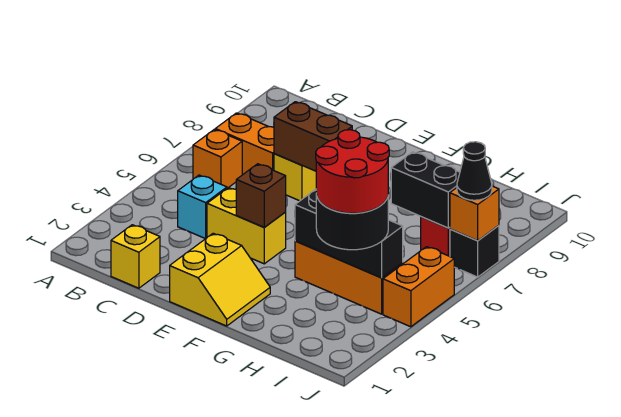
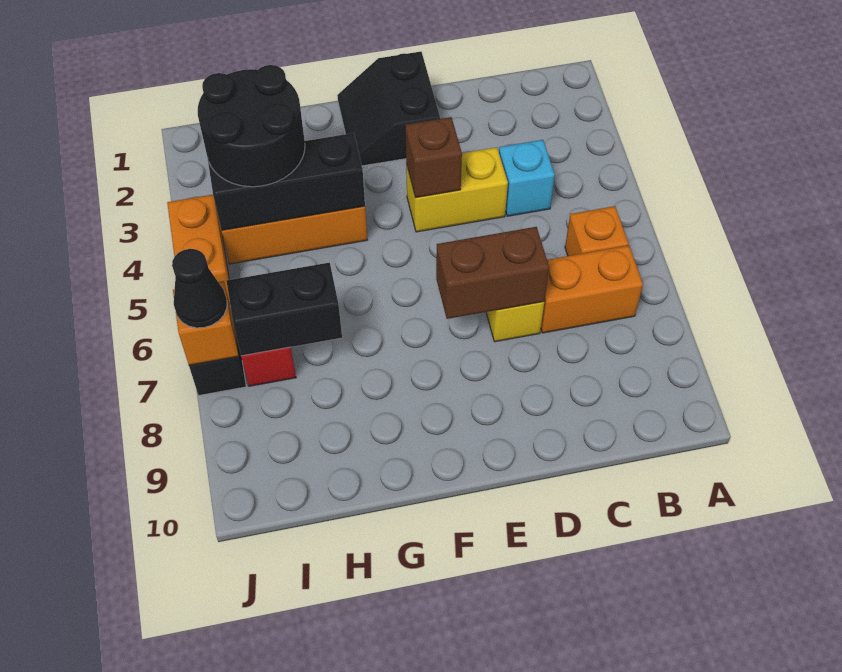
yellow 1x1 brick [111,225,160,288] -> none
yellow 2x2 slope [170,233,270,326] -> black 2x2 slope [337,52,440,166]
red 2x2 round brick [316,130,389,213] -> none

